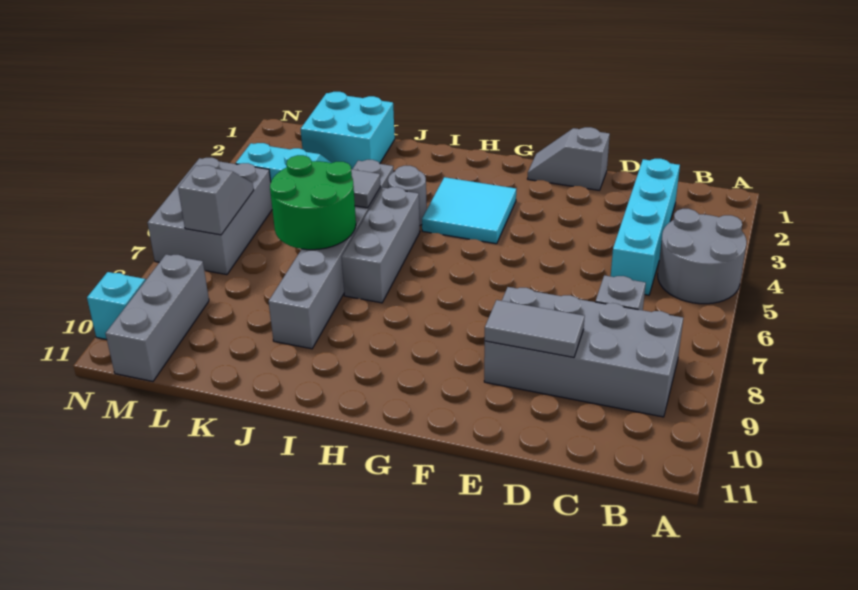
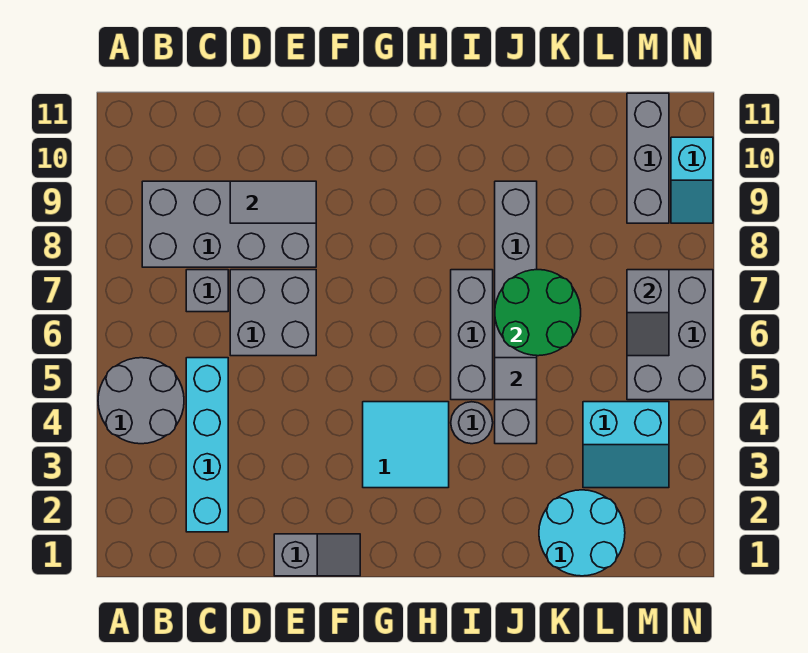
none -> grey 2x2 brick [230,270,316,356]
cyan 2x2 brick [301,92,395,169] -> cyan 2x2 round brick [539,490,625,576]

